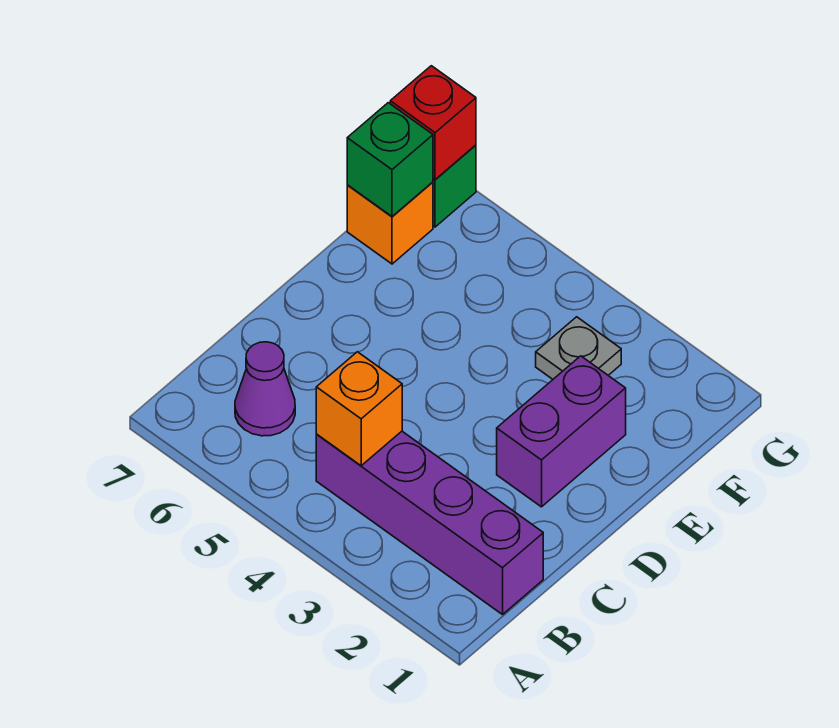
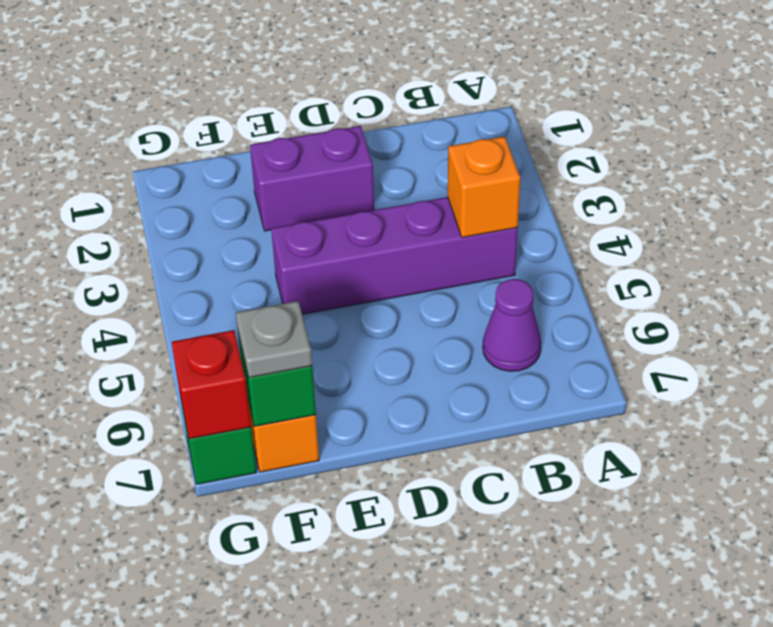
purple 1x4 brick [316,431,543,615] -> purple 1x4 brick turned to [271,197,518,314]
grey 1x1 plate [536,317,621,379] -> grey 1x1 plate moved to [236,301,312,378]

